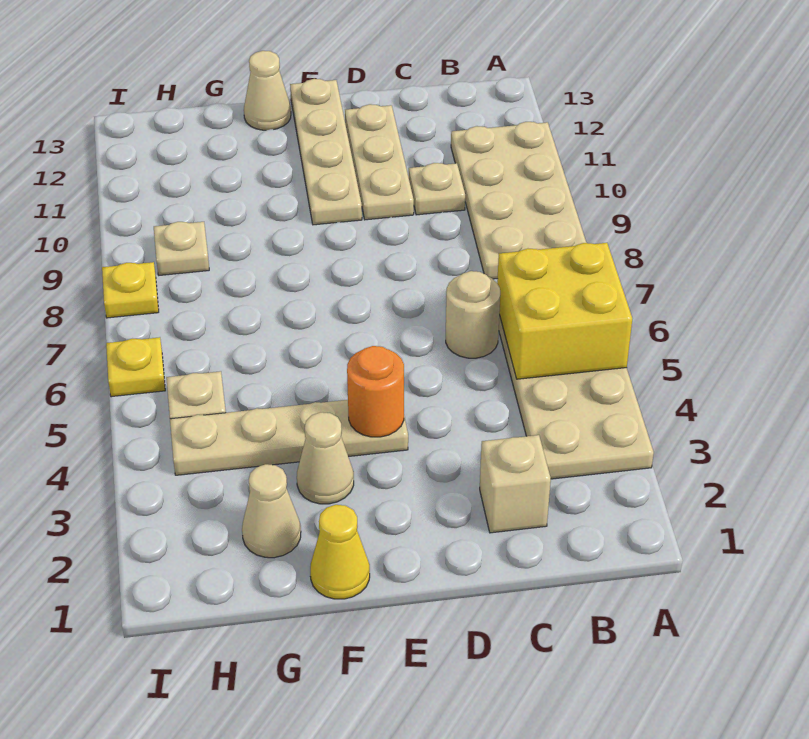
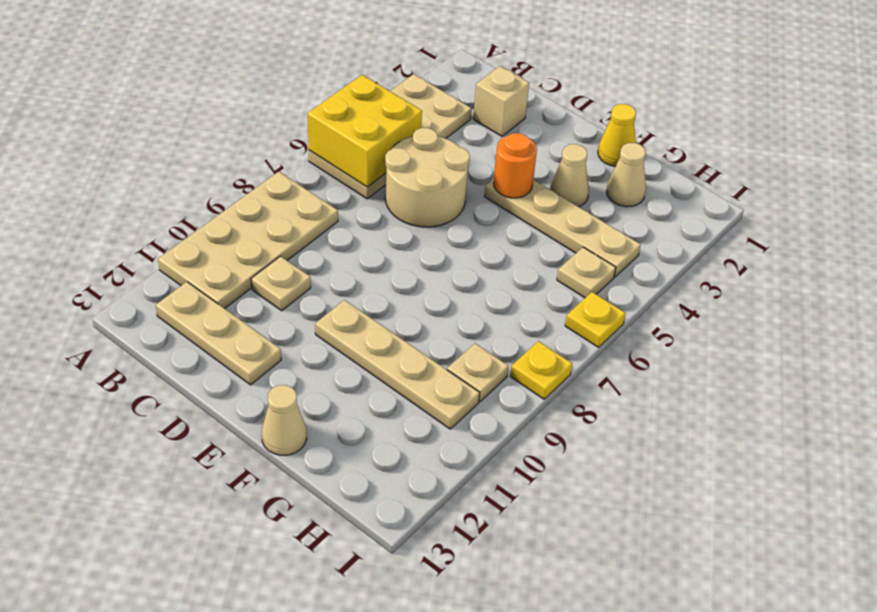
tan 1x1 round brick [446,271,500,358] -> tan 2x2 round brick [385,128,470,227]
tan 1x3 plate [345,104,414,220] -> tan 1x3 plate turned to [156,282,281,385]
tan 1x4 plate [290,79,362,225] -> tan 1x4 plate turned to [315,300,480,429]

